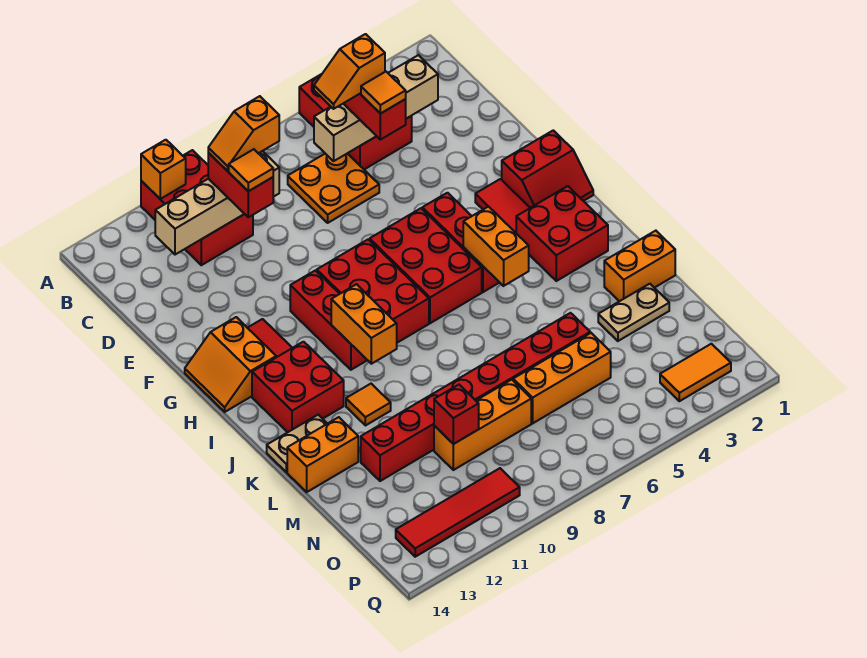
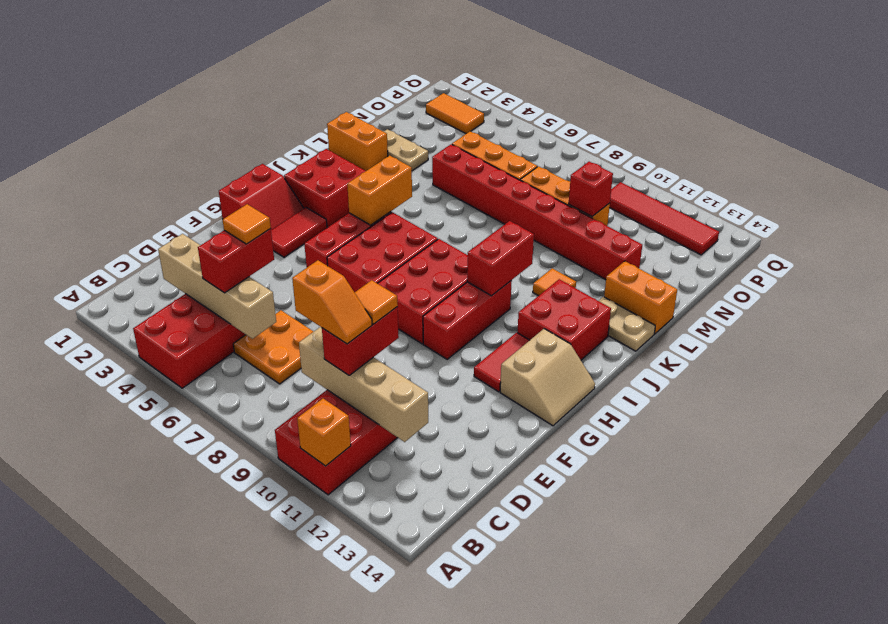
orange 1x2 slope [314,34,385,109] -> none
red 2x2 slope [502,130,593,208] -> red 2x2 slope turned to [219,164,304,230]
orange 2x2 slope [185,317,276,412] -> tan 2x2 slope [500,329,595,426]
orange 1x2 brick [331,284,397,364] -> red 1x2 brick [467,221,534,296]

